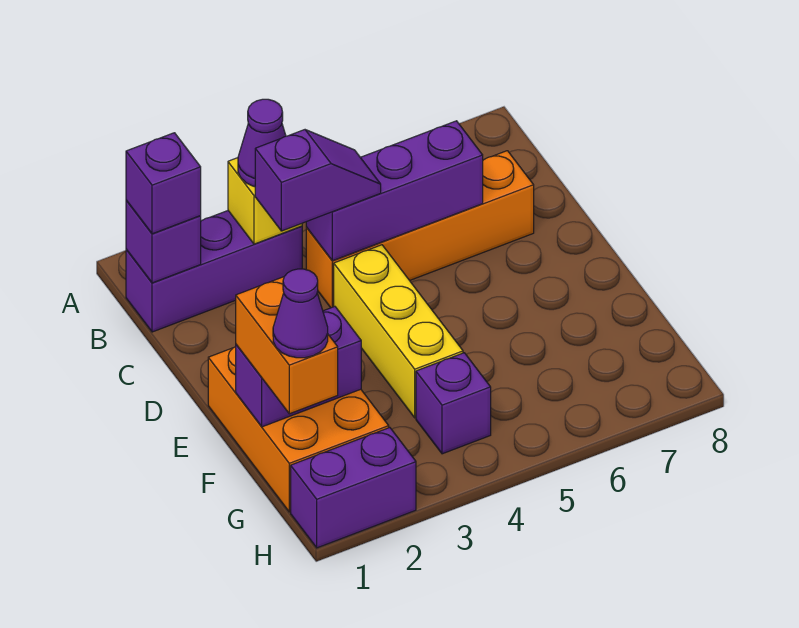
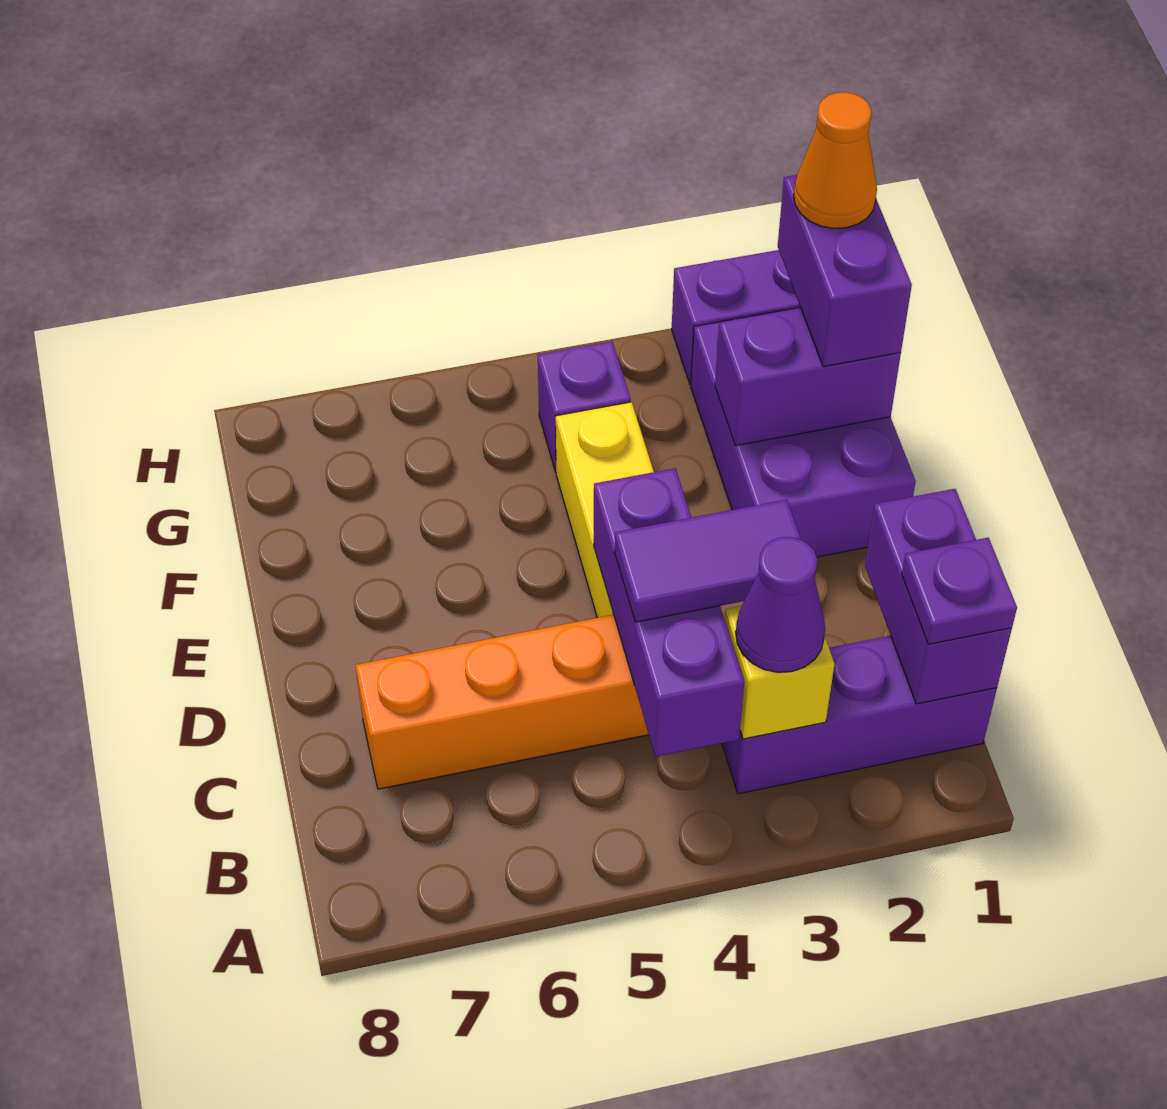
purple 1x1 brick [126,200,201,283] -> purple 1x2 brick [865,489,1012,704]
purple 1x1 brick [126,133,201,234] -> purple 1x1 plate [902,538,1017,644]
purple 1x2 slope [255,130,381,231] -> purple 1x2 tile [615,500,801,622]
purple 1x3 brick [306,121,483,261] -> purple 1x3 brick turned to [594,468,744,757]
orange 2x3 brick [208,347,389,512] -> purple 2x3 brick [691,309,916,557]
orange 1x2 brick [236,277,338,414] -> purple 1x2 brick [778,175,912,367]
purple 1x1 cone [273,269,328,358] -> orange 1x1 cone [794,92,877,228]

